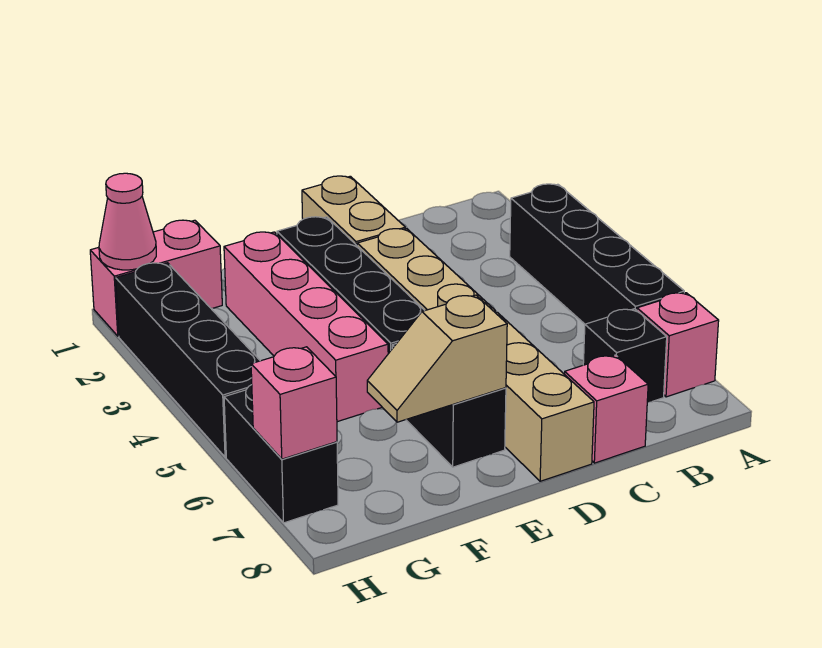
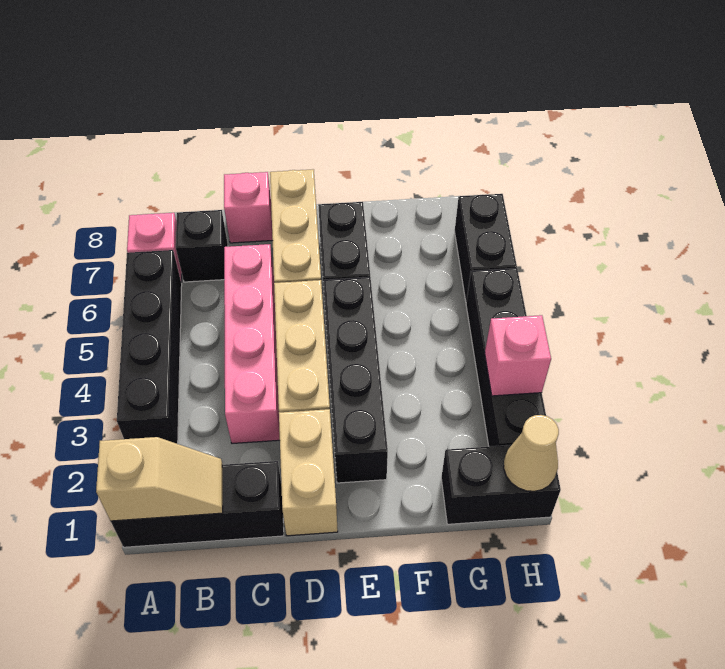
none -> black 1x3 brick [111,461,284,547]
tan 1x2 slope [367,295,507,422] -> tan 1x2 slope moved to [96,437,223,521]
pink 1x4 brick [224,232,388,422] -> pink 1x4 brick moved to [224,244,280,444]
pink 1x2 brick [90,220,222,336] -> black 1x2 brick [441,445,561,524]
pink 1x1 cone [99,173,156,270] -> tan 1x1 cone [504,415,559,491]
pink 1x1 brick [251,347,337,459] -> pink 1x1 brick moved to [485,315,551,396]

